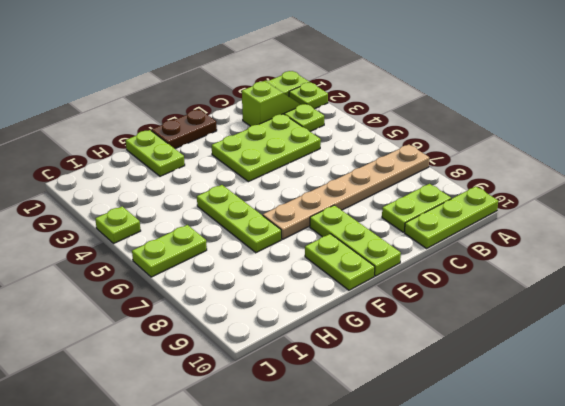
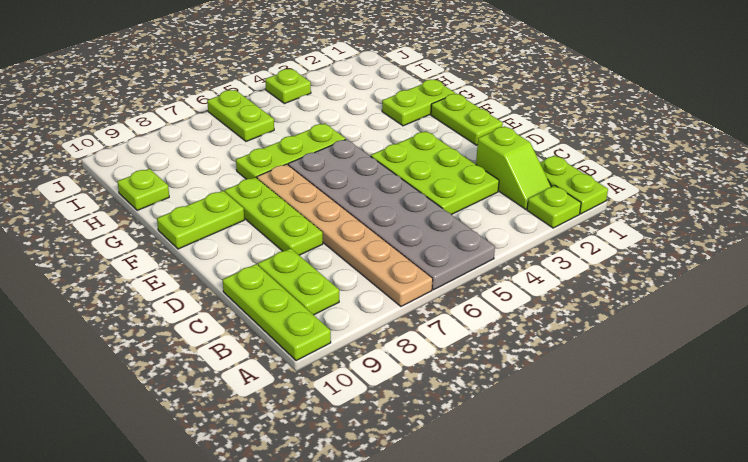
none -> grey 2x6 plate [288,139,495,290]
lime 1x1 plate [284,104,324,131] -> lime 1x1 plate moved to [117,169,169,210]
brown 1x2 plate [151,109,217,149] -> lime 1x2 plate [431,94,503,145]
lime 1x3 plate [310,205,401,276] -> lime 1x3 plate turned to [225,177,323,255]

